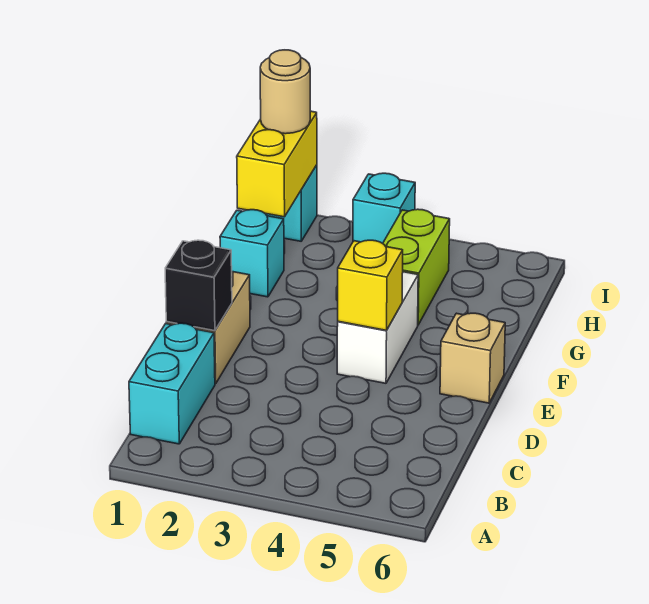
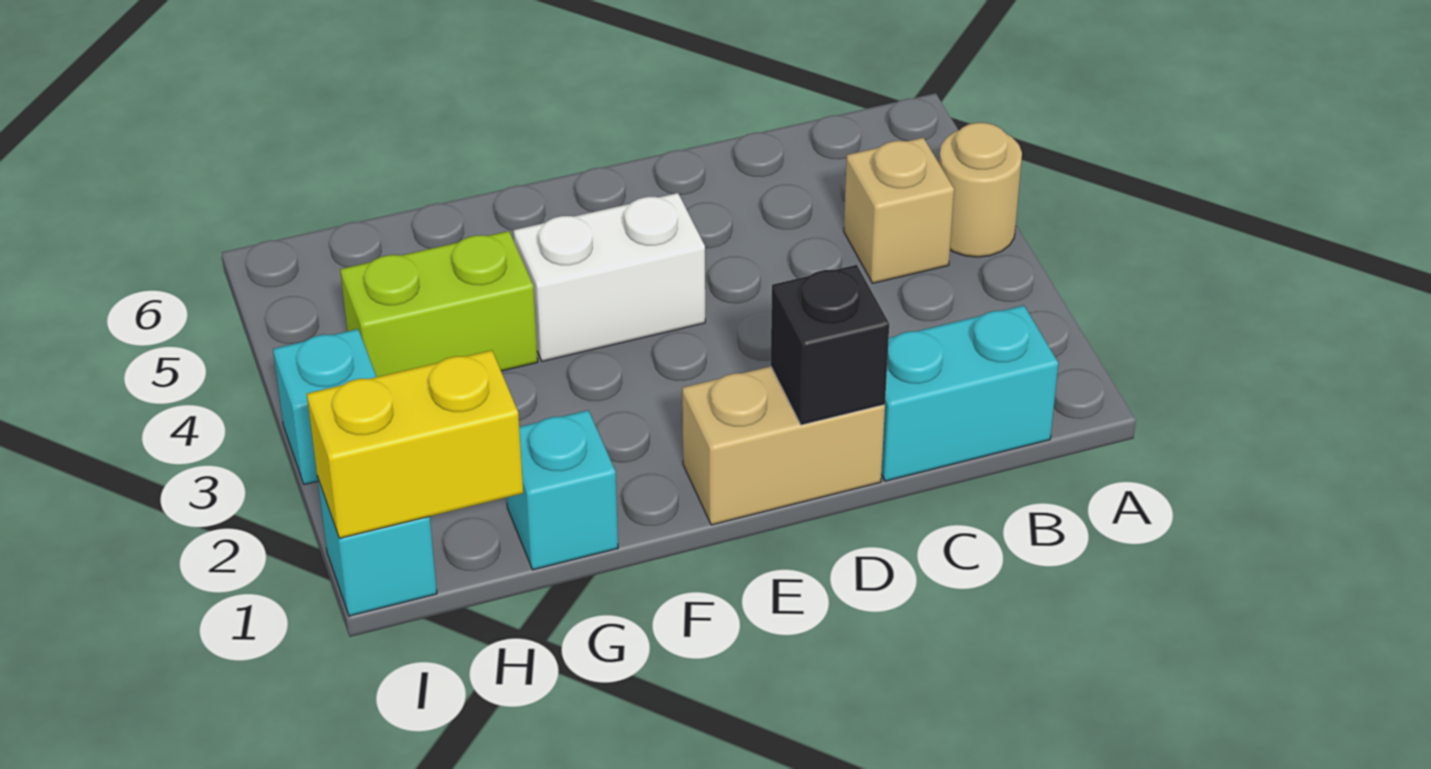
yellow 1x1 brick [338,240,403,330] -> none
tan 1x1 brick [440,313,505,403] -> tan 1x1 brick moved to [844,138,954,283]
tan 1x1 round brick [260,50,310,134] -> tan 1x1 round brick moved to [939,123,1022,257]

